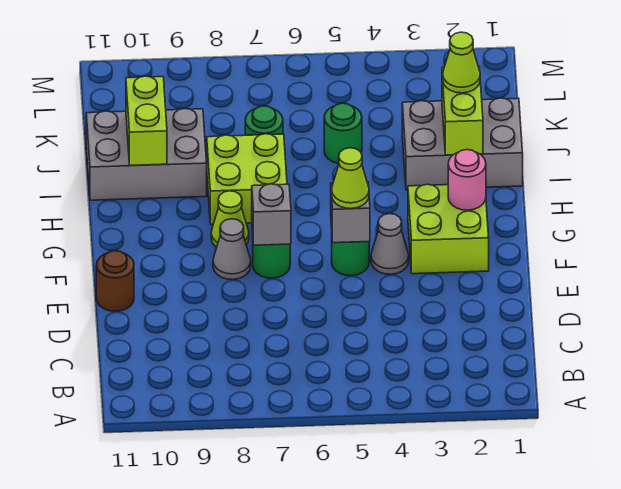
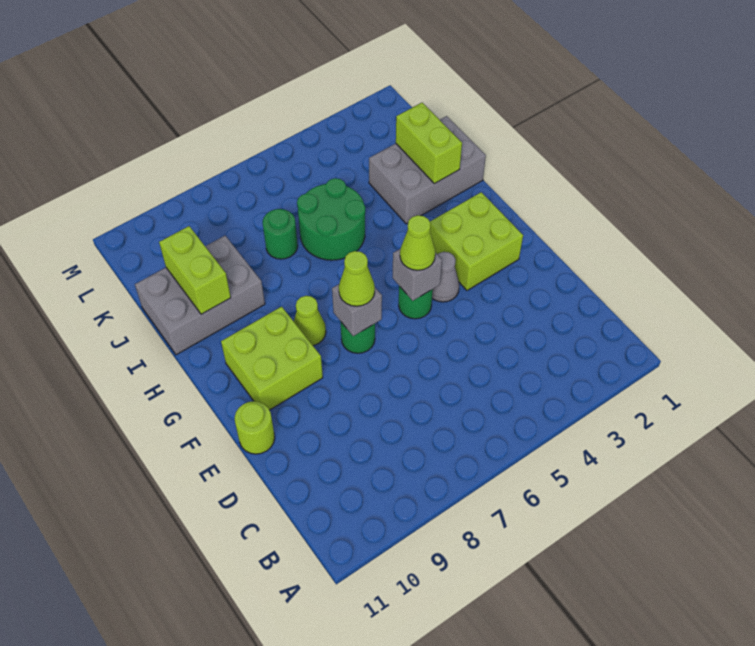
brown 1x1 round brick [96,251,134,311] -> lime 1x1 round brick [235,401,275,454]
grey 1x1 cone [213,219,251,280] -> none
pink 1x1 round brick [448,150,486,210] -> none
lime 2x2 brick [207,134,287,224] -> lime 2x2 brick moved to [221,307,323,410]
lime 1x1 cone [443,32,480,93] -> lime 1x1 cone moved to [339,251,375,306]
green 1x1 round brick [324,103,362,164] -> green 2x2 round brick [297,178,365,260]

